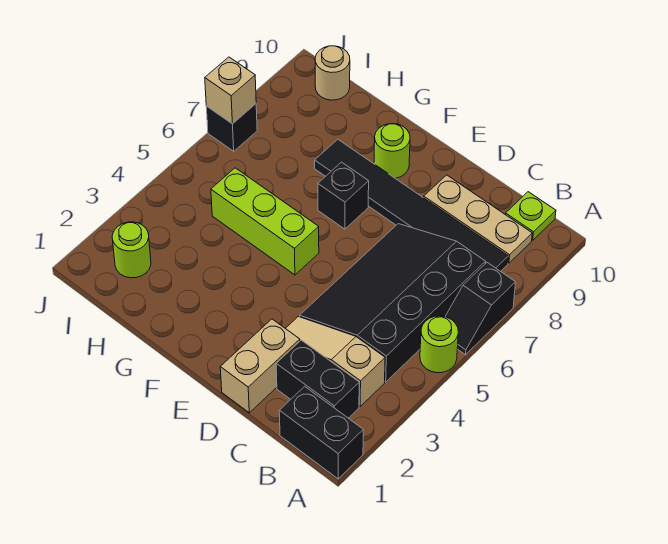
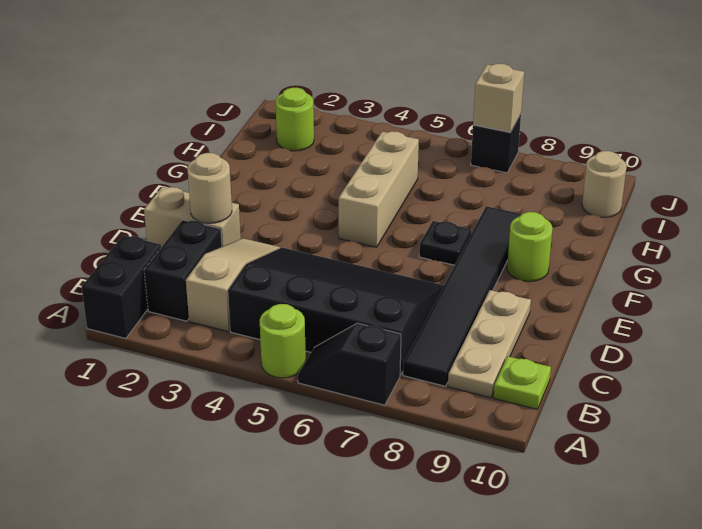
none -> tan 1x1 round brick [187,153,232,223]
lime 1x3 brick [211,168,319,275] -> tan 1x3 brick [339,131,419,247]
black 1x1 brick [318,162,369,229] -> black 1x1 plate [419,221,471,265]

